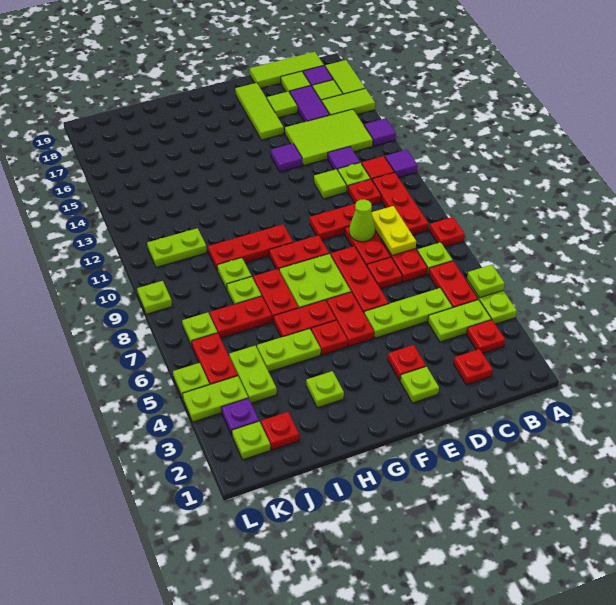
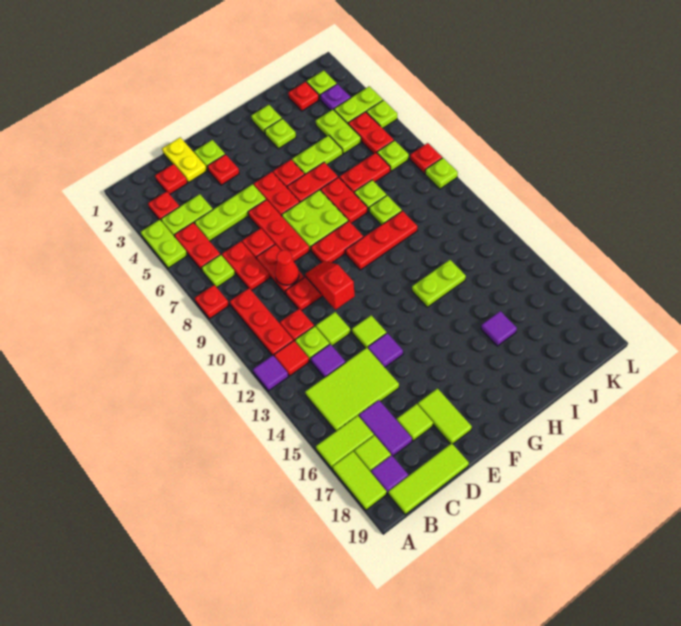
lime 1x1 plate [467,265,505,298] -> lime 1x1 plate moved to [251,105,282,134]
purple 1x1 tile [364,118,396,146] -> purple 1x1 tile moved to [481,311,517,346]
yellow 1x2 plate [372,206,416,255] -> yellow 1x2 plate moved to [162,137,207,183]
lime 1x1 tile [281,71,311,92] -> lime 1x1 tile moved to [352,315,387,348]
lime 1x1 cone [349,199,375,242] -> red 1x1 cone [275,250,299,285]
none -> red 1x2 slope [305,261,355,310]
lime 1x3 tile [235,83,284,140] -> lime 1x2 tile [418,389,472,444]
lime 1x2 plate [147,228,207,267] -> lime 1x2 plate moved to [412,260,466,307]
none -> red 1x1 plate [410,143,442,174]

